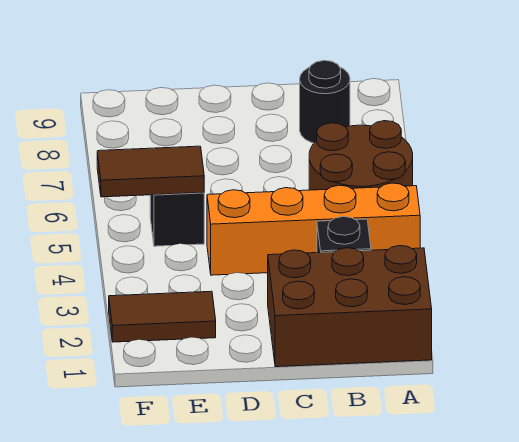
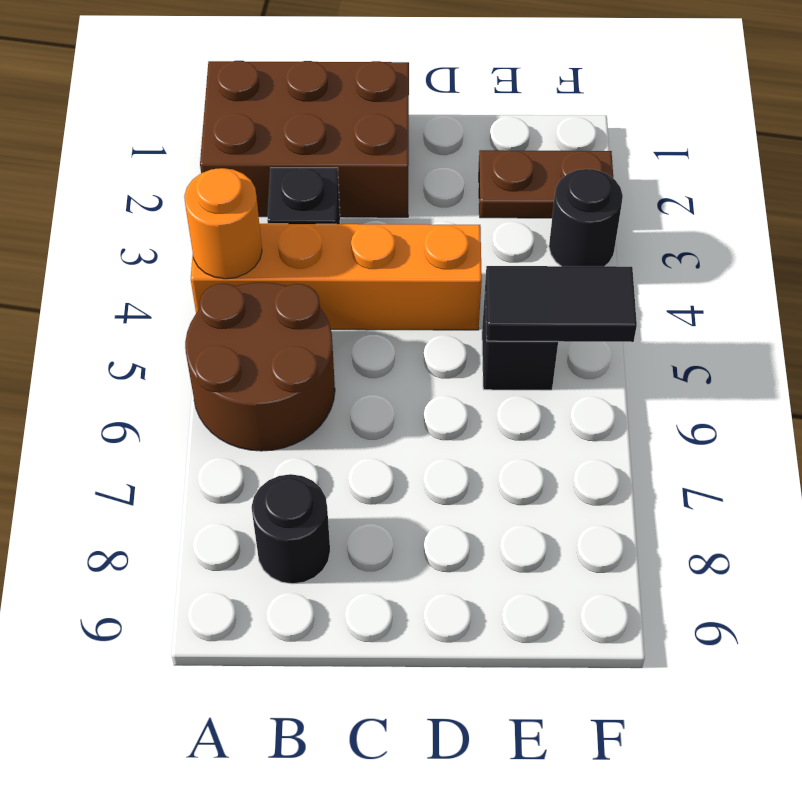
none -> orange 1x1 round brick [184,168,262,279]
brown 1x2 tile [109,291,216,342] -> brown 1x2 plate [479,150,613,218]
brown 1x2 tile [97,146,204,197] -> black 1x2 tile [485,266,637,342]
none -> black 1x1 round brick [549,169,623,266]

